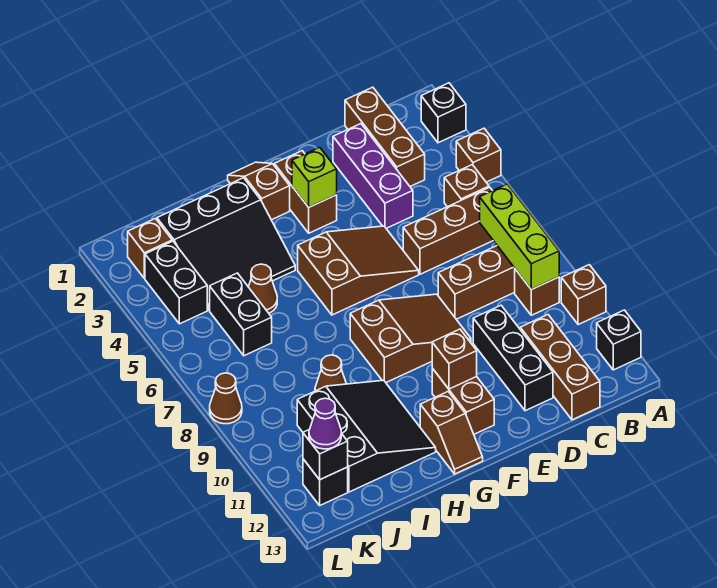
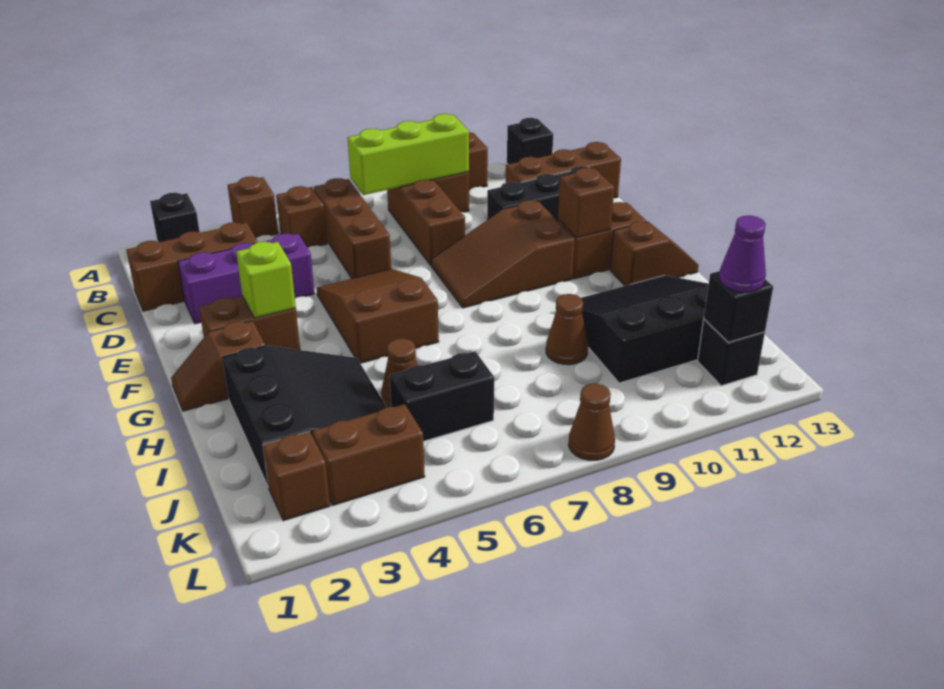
brown 2x3 slope [350,294,471,382] -> brown 2x3 slope turned to [431,200,575,308]
black 1x2 brick [145,241,207,324] -> brown 1x2 brick [312,404,425,505]

